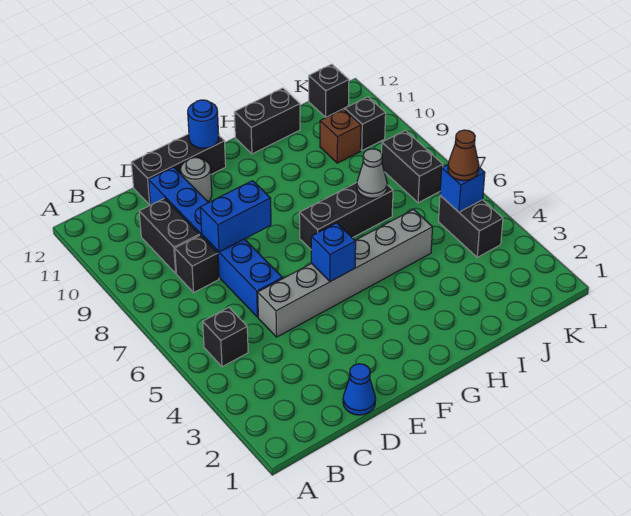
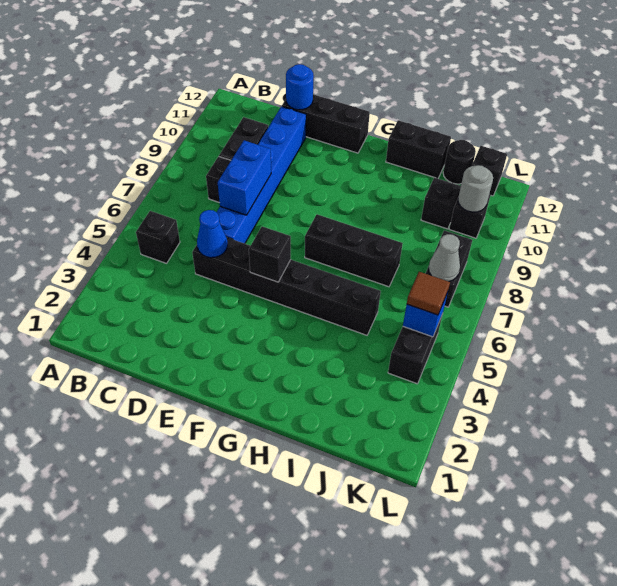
blue 1x1 cone [343,364,376,415] -> blue 1x1 cone moved to [197,210,228,258]
grey 1x6 brick [258,209,433,337] -> black 1x6 brick [192,238,381,335]
blue 1x2 brick [200,181,271,252] -> blue 1x2 brick turned to [218,140,271,215]
grey 1x1 round brick [181,157,212,202] -> grey 1x1 round brick moved to [458,165,493,212]
blue 1x1 brick [311,223,356,282] -> black 1x1 brick [249,226,291,282]
blue 1x1 round brick [188,100,219,148] -> blue 1x1 round brick moved to [286,64,314,110]
grey 1x1 cone [357,149,387,198] -> grey 1x1 cone moved to [429,234,460,281]
brown 1x1 brick [320,109,361,163] -> black 1x1 brick [421,178,461,229]
none -> black 1x1 round brick [443,140,476,184]
brown 1x1 cone [448,130,479,180] -> brown 1x1 tile [407,272,450,315]

